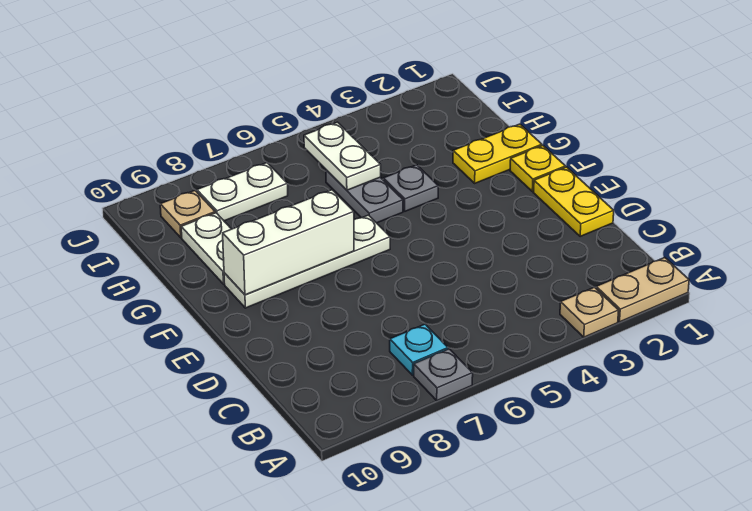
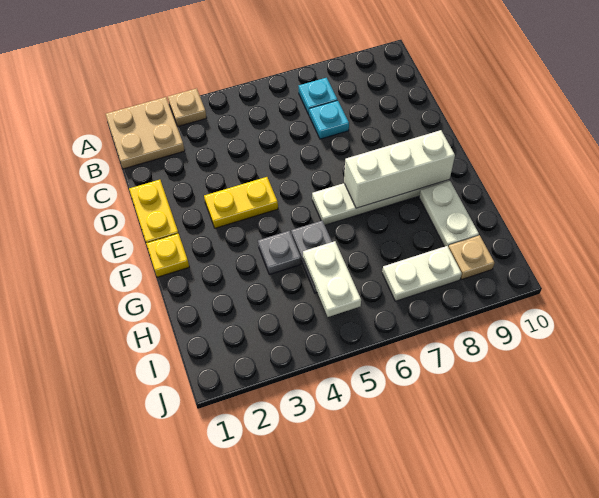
tan 1x2 plate [596,258,689,322] -> tan 2x2 plate [106,97,185,169]
grey 1x1 plate [414,349,473,401] -> none
none -> cyan 1x1 plate [309,100,349,139]
yellow 1x2 plate [453,124,542,183] -> yellow 1x2 plate moved to [204,177,278,228]

